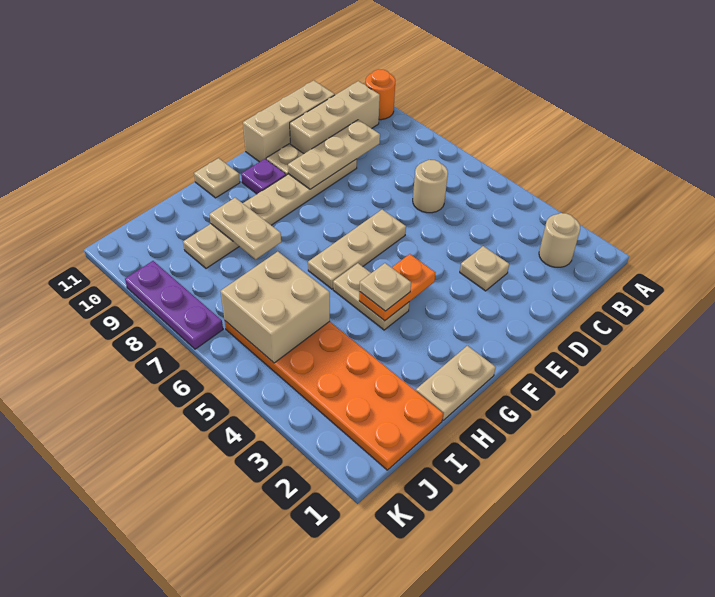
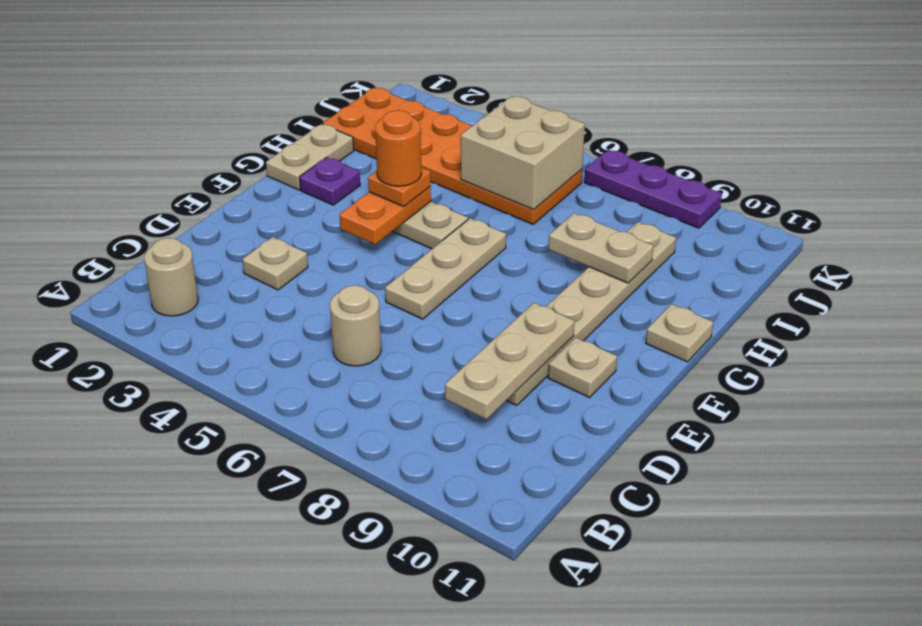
orange 1x1 round brick [366,69,395,120] -> orange 1x1 round brick moved to [375,110,421,186]
tan 1x3 brick [290,81,380,154] -> none
tan 1x3 brick [243,80,335,162] -> none
purple 1x1 plate [241,159,286,194] -> purple 1x1 plate moved to [300,158,360,205]
tan 1x1 plate [359,263,411,311] -> orange 1x1 plate [368,168,431,207]

